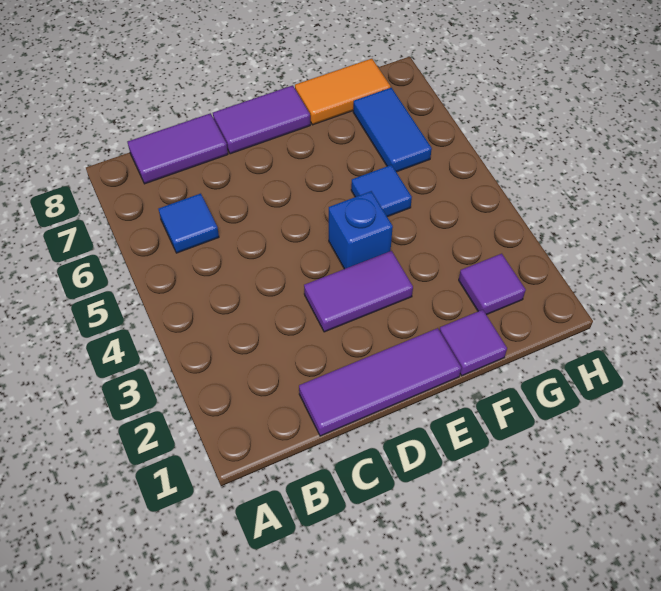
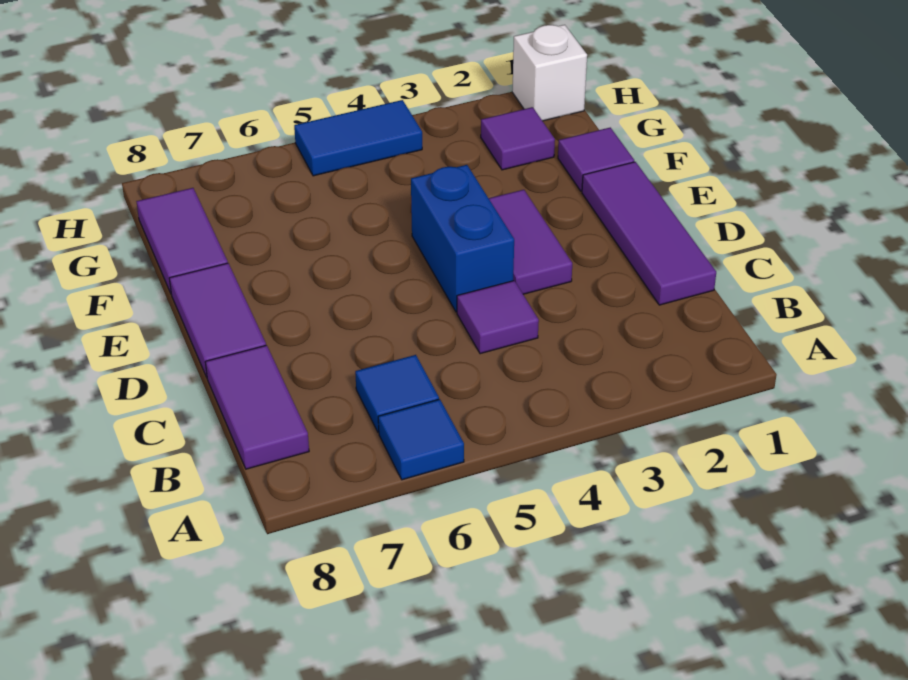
none -> purple 1x1 tile [457,281,539,354]
blue 1x1 brick [329,191,393,269] -> blue 1x2 brick [411,165,514,312]
blue 1x1 tile [351,165,412,217] -> blue 1x1 tile moved to [378,399,464,480]
orange 1x2 tile [295,59,391,125] -> purple 1x2 tile [136,188,228,293]
blue 1x2 tile [353,88,432,172] -> blue 1x2 tile moved to [294,100,422,176]
none -> white 1x1 brick [512,25,587,121]

